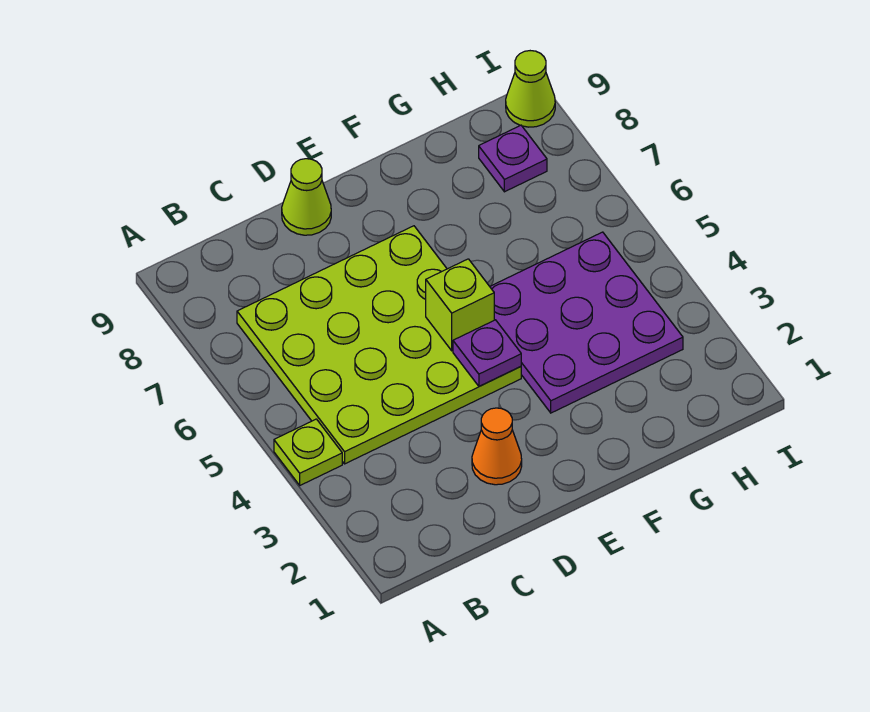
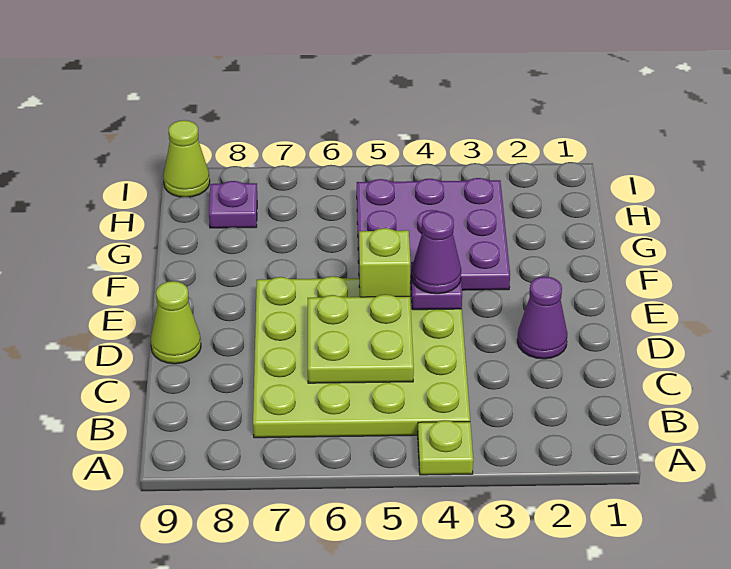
none -> lime 2x2 plate [308,294,414,383]
orange 1x1 cone [472,408,522,485] -> purple 1x1 cone [517,276,567,359]
none -> purple 1x1 cone [412,211,461,294]

